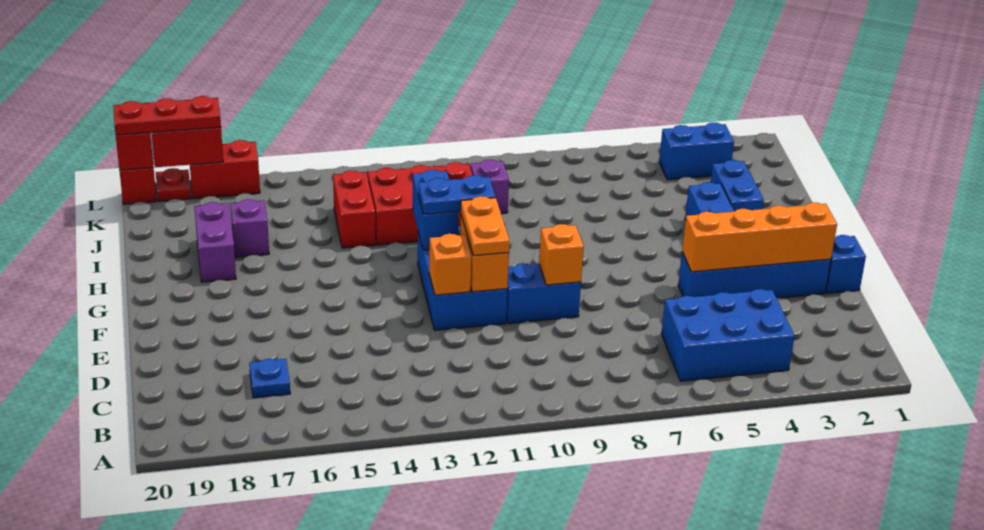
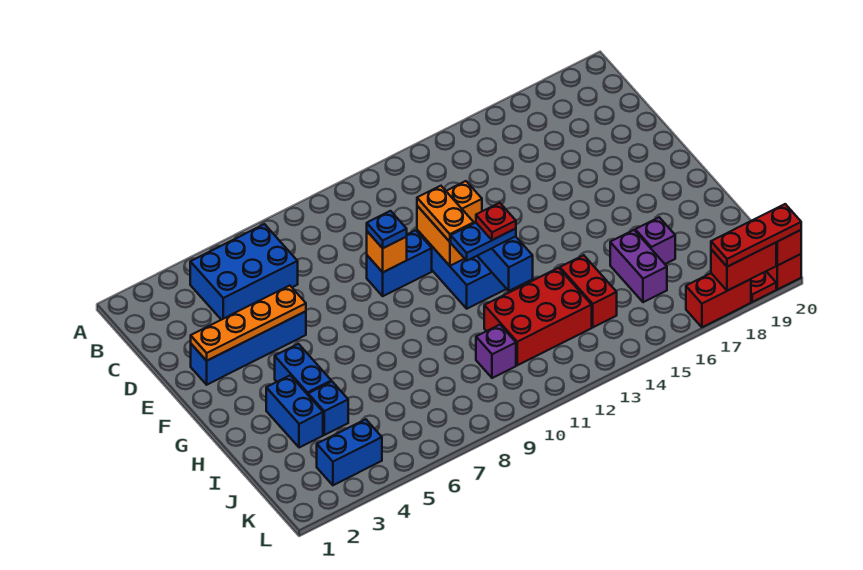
blue 1x1 plate [249,359,290,398] -> blue 1x1 plate moved to [367,211,407,248]
blue 1x1 brick [826,235,866,293] -> blue 1x1 brick moved to [308,382,348,435]
orange 1x4 brick [682,202,837,272] -> orange 1x4 plate [191,286,306,361]
none -> red 1x1 plate [476,203,516,240]
purple 1x2 brick [194,202,236,282] -> purple 1x2 brick moved to [610,230,667,302]

